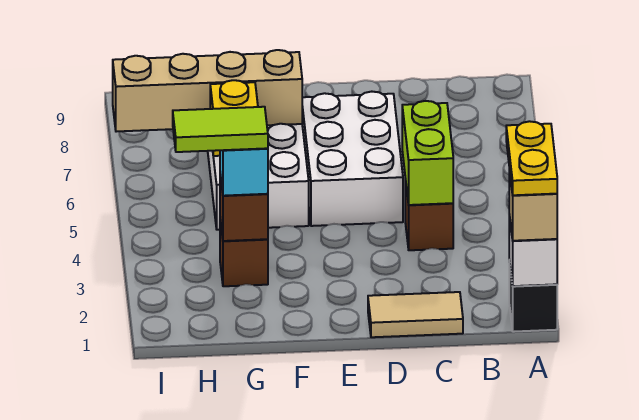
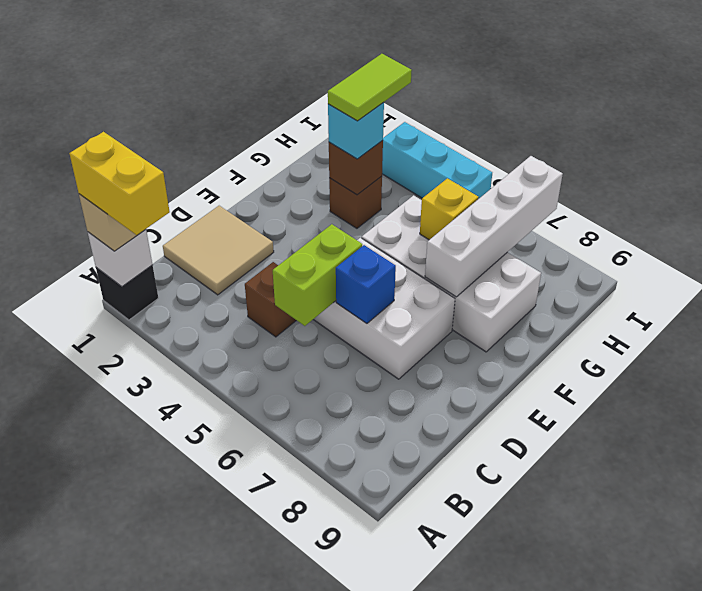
yellow 1x2 plate [506,121,557,195] -> yellow 1x2 brick [69,132,170,235]
tan 1x2 tile [368,292,463,337] -> tan 2x2 tile [163,206,274,295]
lime 1x2 brick [402,101,453,205] -> lime 1x2 brick turned to [273,224,362,326]
none -> blue 1x1 brick [336,245,396,324]
tan 1x4 brick [113,50,302,132] -> white 1x4 brick [425,156,563,297]
none -> cyan 1x3 brick [382,122,492,199]

